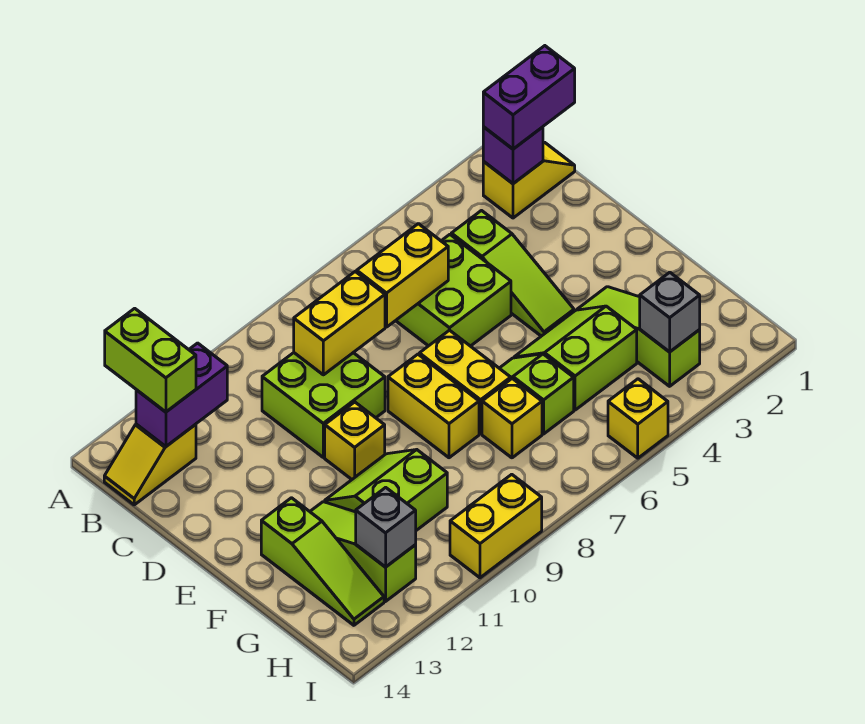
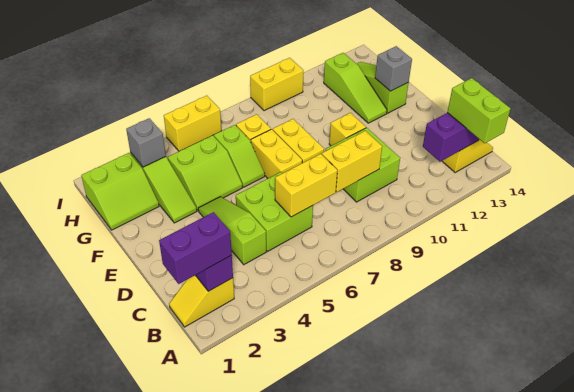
lime 2x2 slope [325,450,447,530] -> lime 2x2 slope moved to [81,153,159,230]
grey 1x1 brick [356,487,416,567] -> grey 1x1 brick moved to [375,46,412,91]
yellow 1x1 brick [608,379,668,458] -> yellow 1x2 brick [164,96,221,151]

